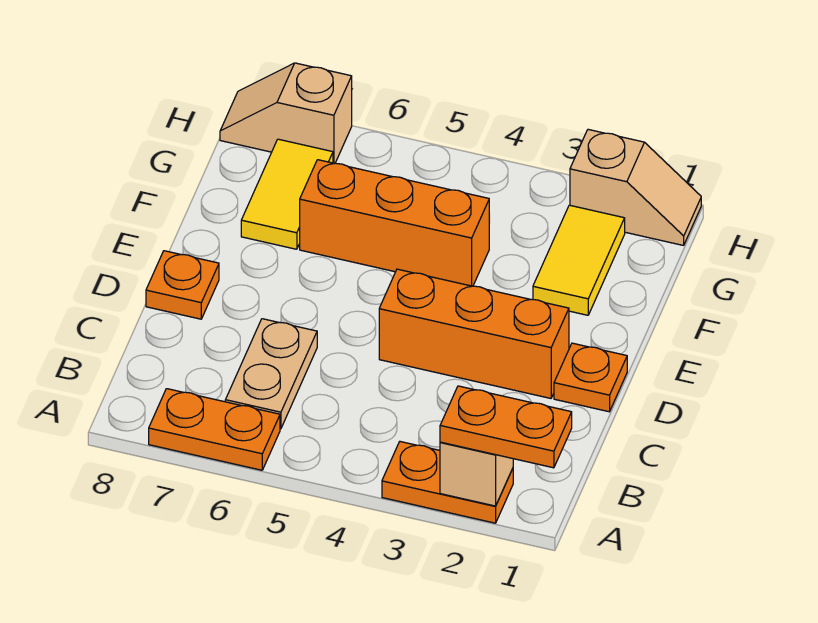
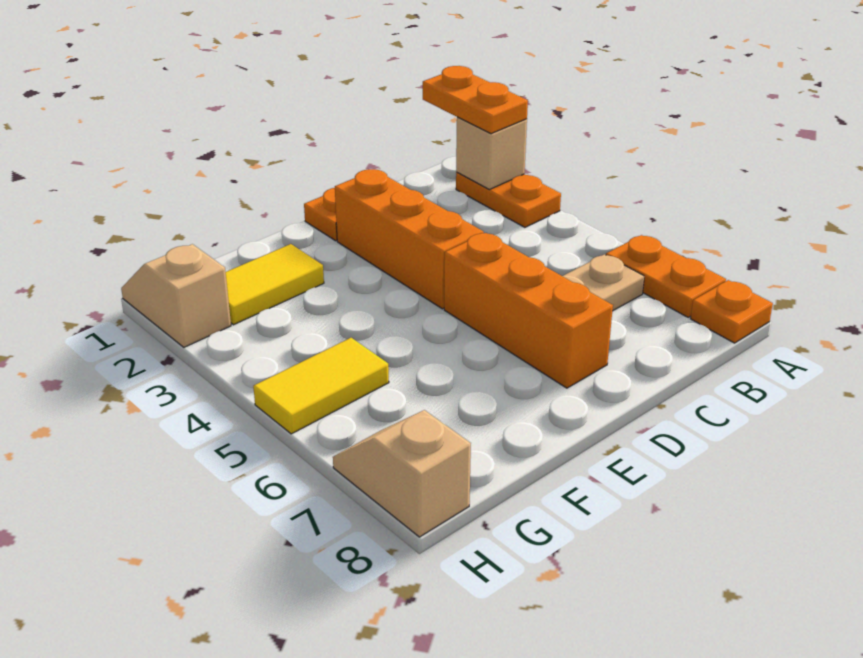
orange 1x1 plate [146,251,219,319] -> orange 1x1 plate moved to [690,280,773,343]
orange 1x3 brick [300,160,489,286] -> orange 1x3 brick moved to [444,233,613,388]
yellow 1x2 tile [241,139,333,249] -> yellow 1x2 tile moved to [253,338,389,434]
tan 1x2 slope [220,63,352,164] -> tan 1x2 slope turned to [333,410,471,537]

